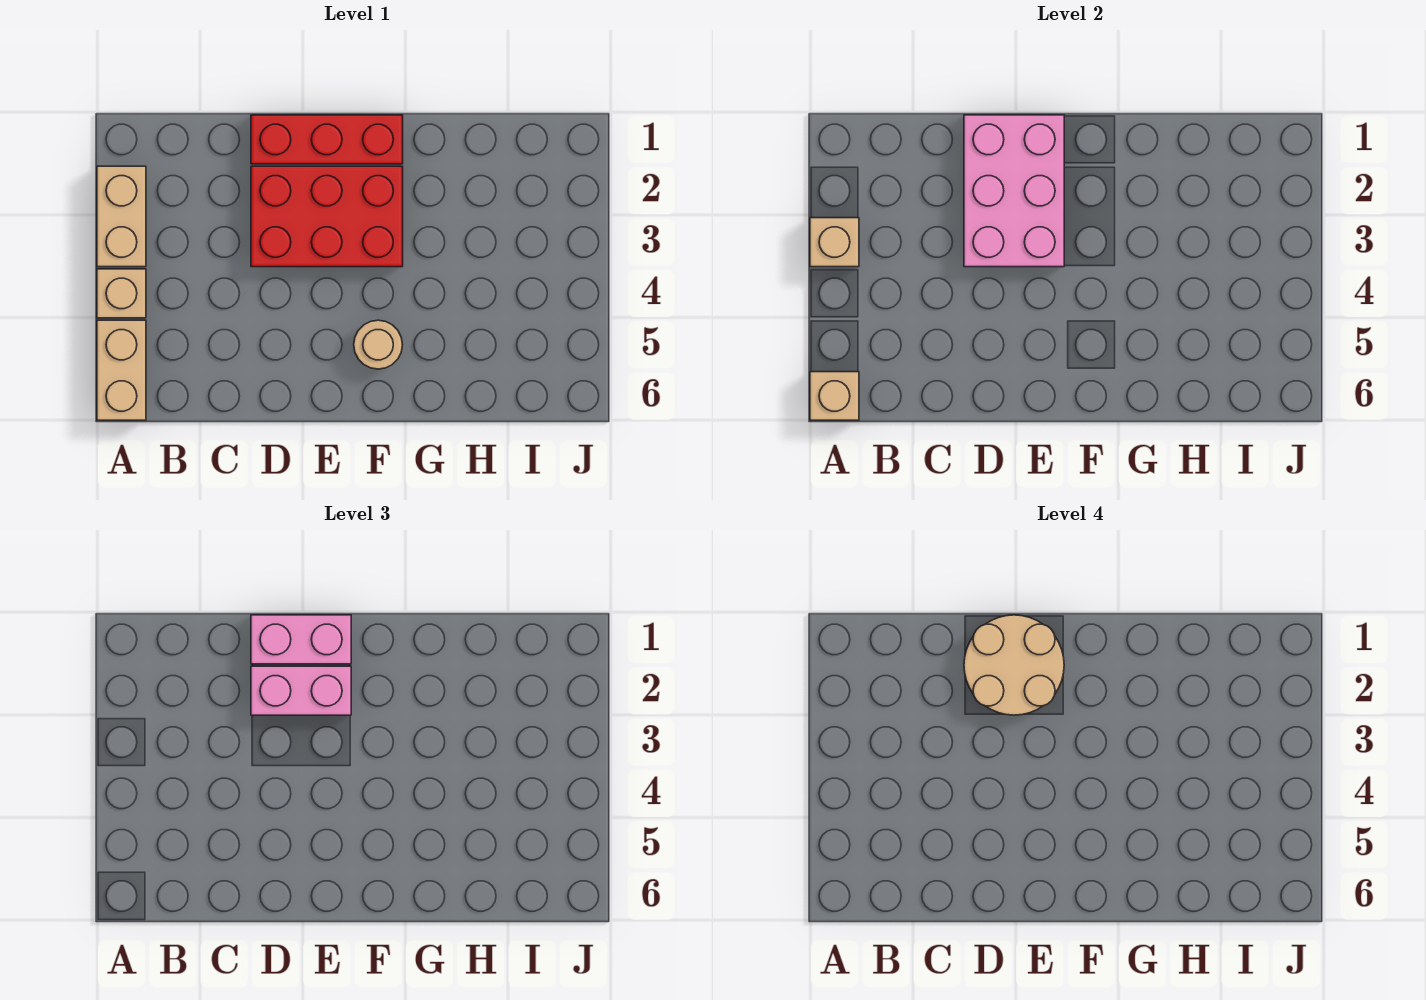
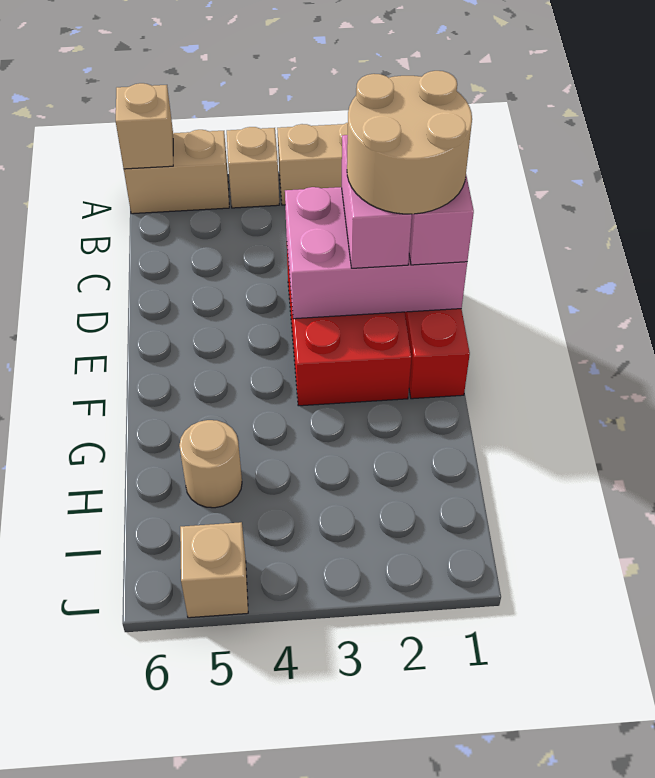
tan 1x1 brick [810,218,859,267] -> tan 1x1 brick moved to [180,522,248,618]
tan 1x1 round brick [354,320,403,369] -> tan 1x1 round brick moved to [179,420,242,508]

